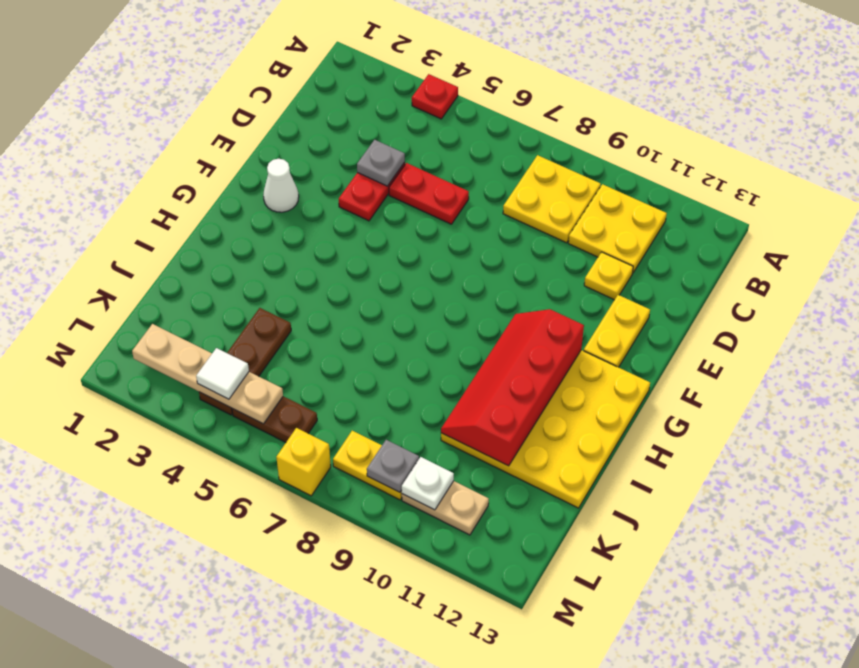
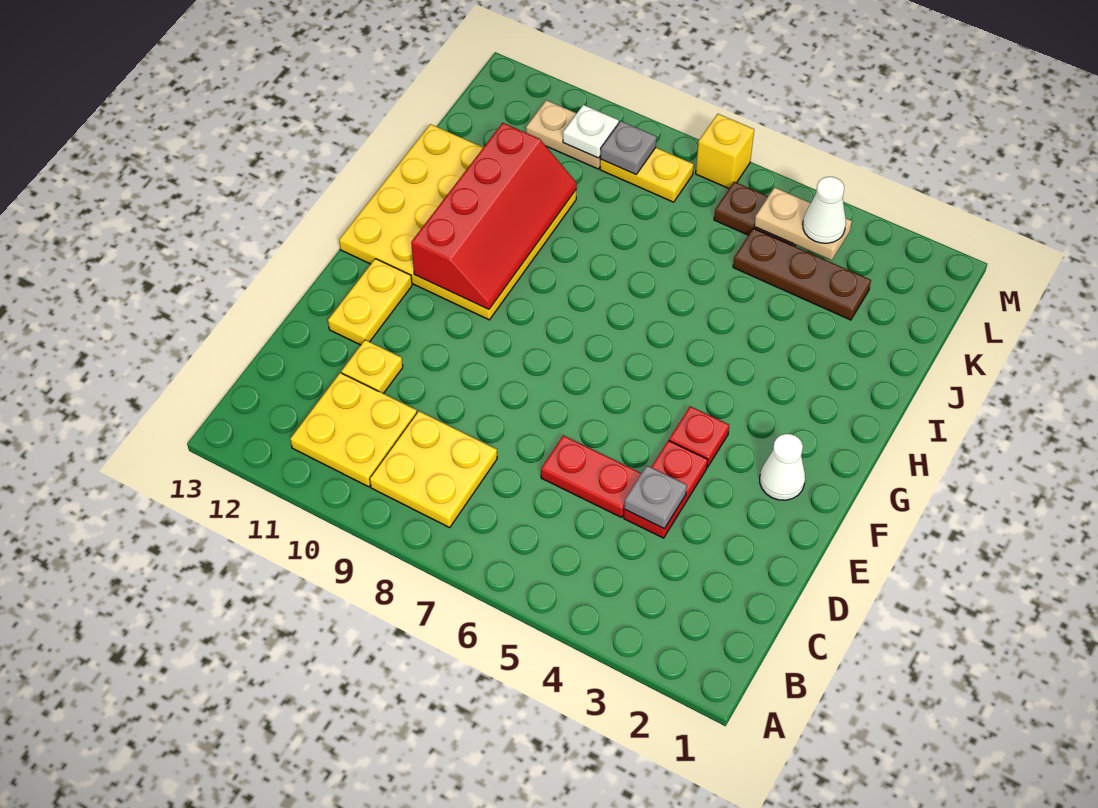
red 1x1 plate [412,74,458,119] -> red 1x1 plate moved to [669,406,729,467]
brown 1x3 plate [199,308,291,415] -> brown 1x3 plate turned to [733,228,871,320]
tan 1x4 plate [132,324,283,424] -> tan 1x2 plate [754,187,852,260]
white 1x1 tile [196,348,249,399] -> white 1x1 cone [803,177,846,243]

